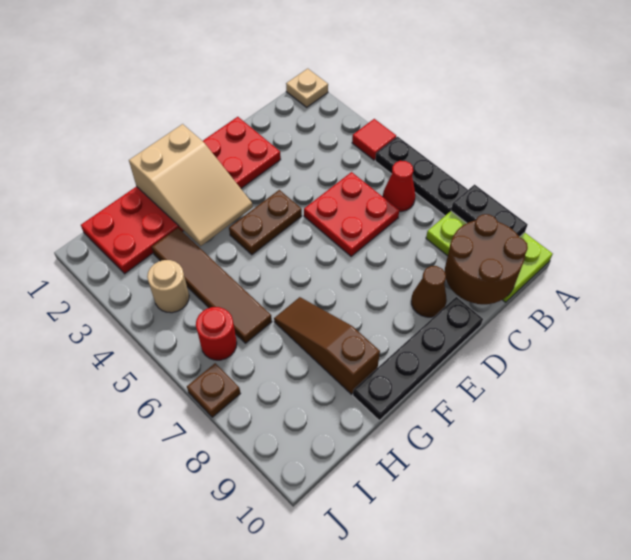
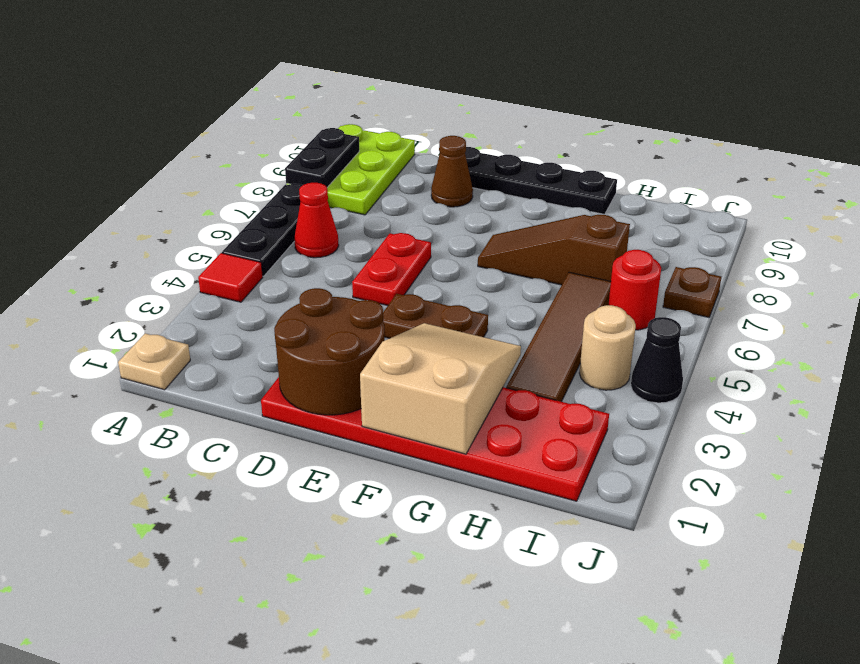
brown 2x2 round brick [445,214,528,304] -> brown 2x2 round brick moved to [274,288,385,415]
red 2x2 plate [304,172,399,256] -> red 1x2 plate [352,233,431,306]
brown 1x3 slope [274,297,380,394] -> brown 1x3 slope turned to [478,215,630,285]
none -> black 1x1 cone [631,317,683,403]

